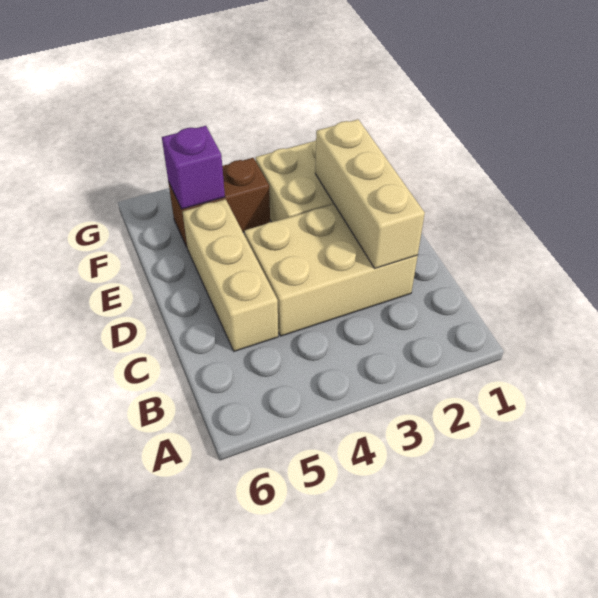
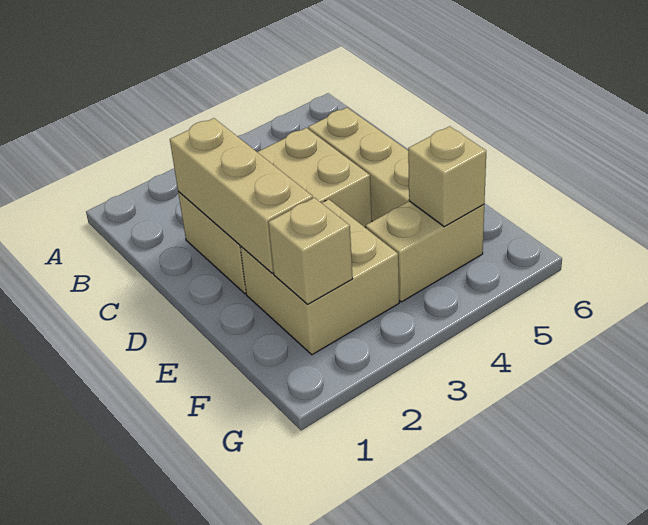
none -> tan 1x1 brick [268,198,353,305]
brown 1x2 brick [168,158,270,247] -> tan 1x2 brick [366,201,484,302]
purple 1x1 brick [162,126,225,209] -> tan 1x1 brick [408,126,486,227]

